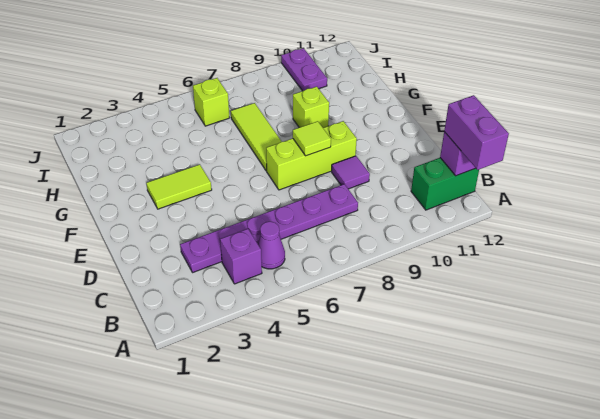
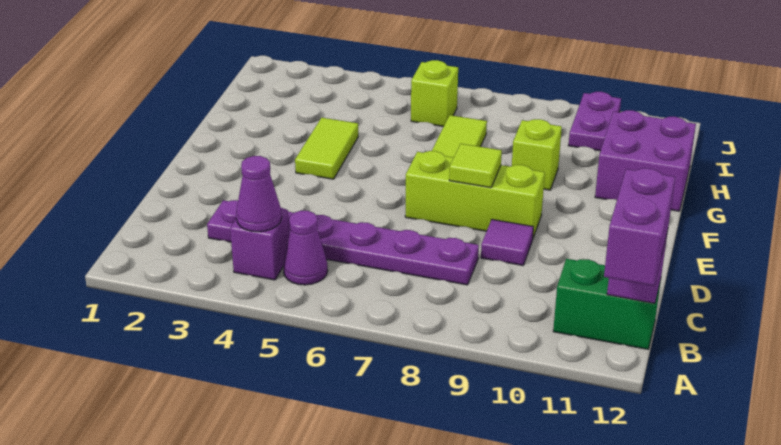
none -> purple 1x1 cone [236,156,282,232]
lime 1x2 tile [146,164,212,209] -> lime 1x2 tile turned to [295,118,358,179]
none -> purple 2x2 brick [595,110,696,211]

